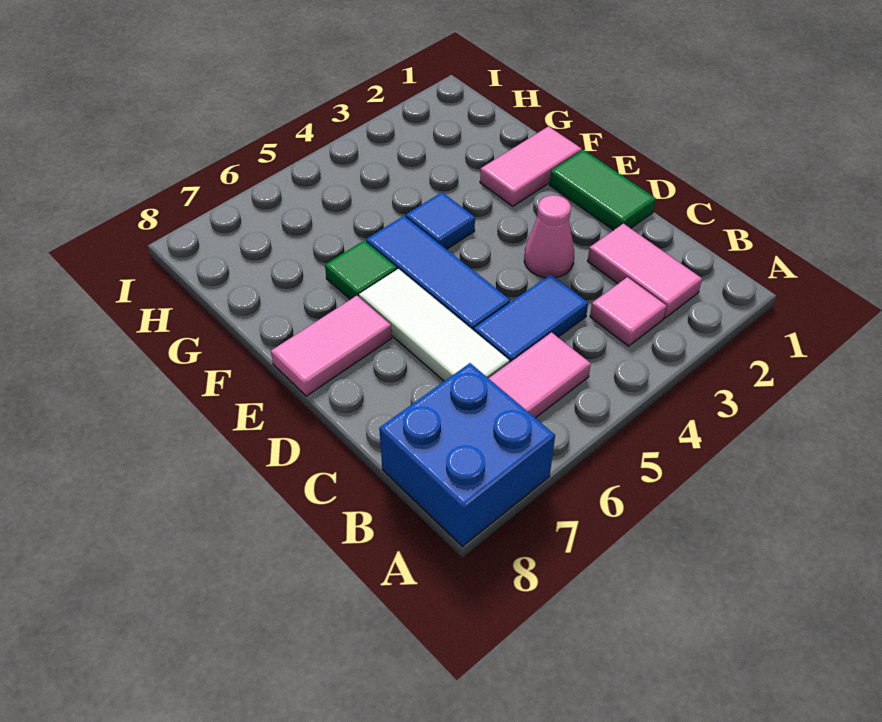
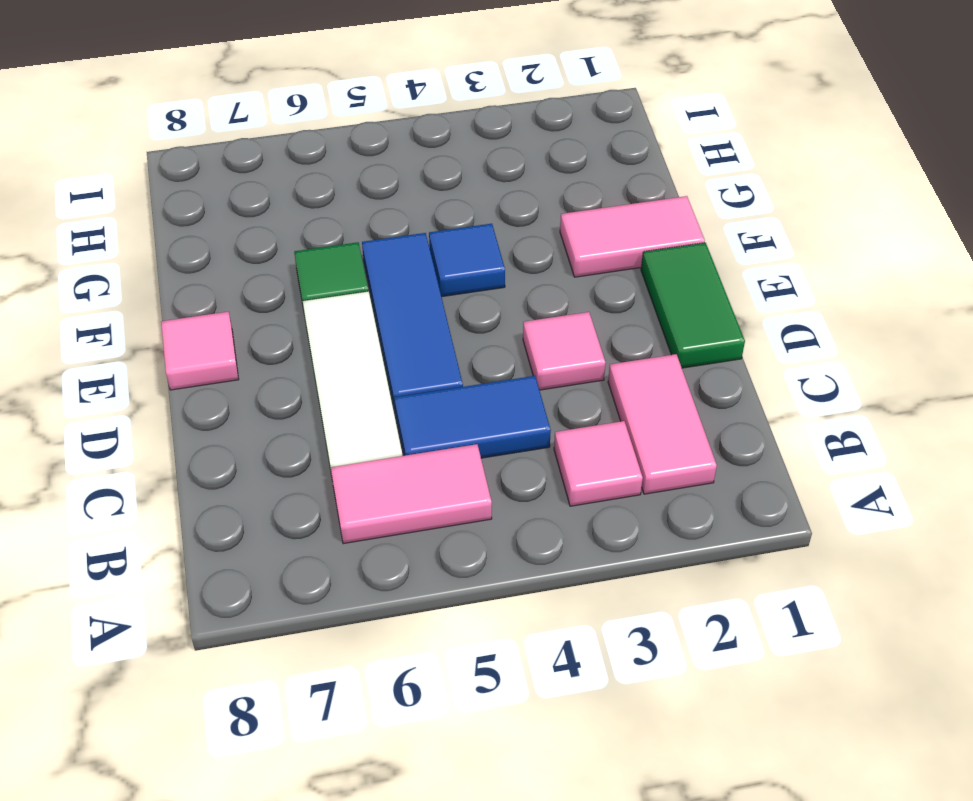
blue 2x2 brick [379,363,555,546] -> none
pink 1x1 cone [524,195,574,278] -> pink 1x1 tile [523,312,606,390]
pink 1x2 tile [271,296,392,396] -> pink 1x1 tile [161,312,239,390]

